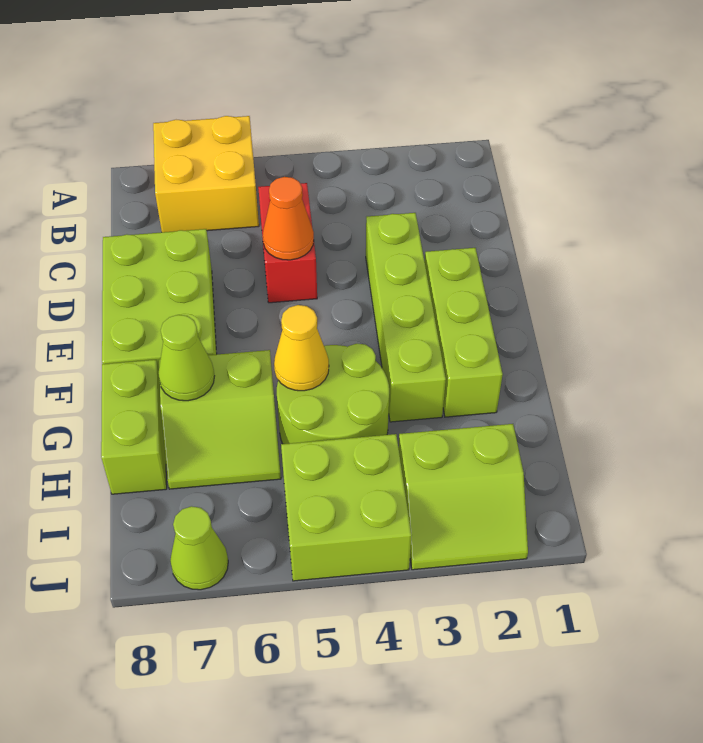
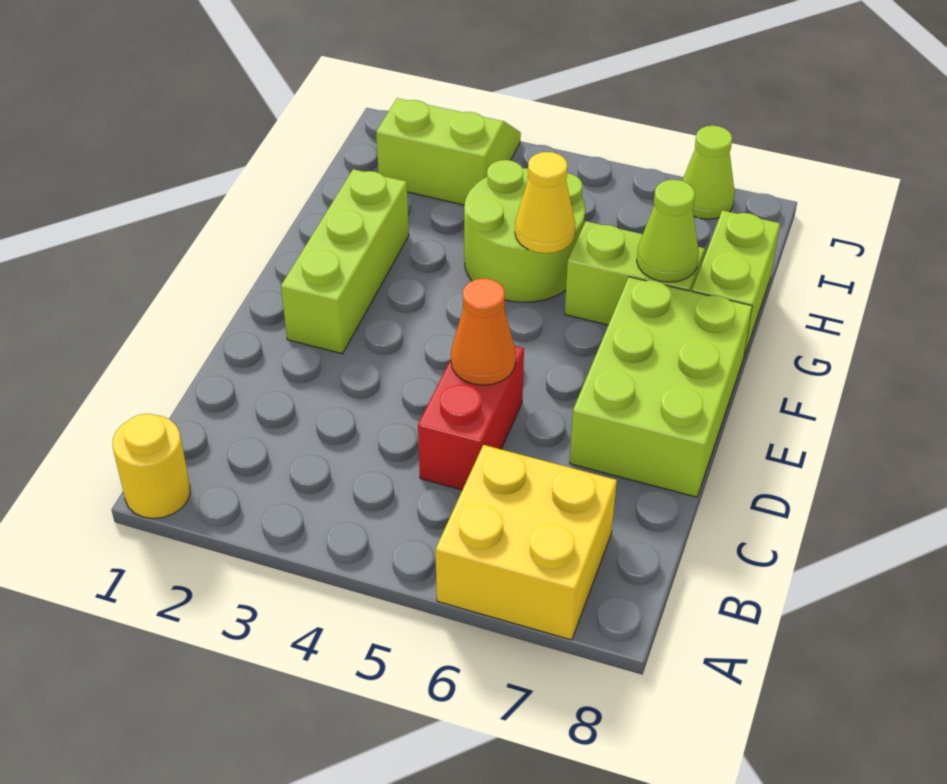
none -> yellow 1x1 round brick [113,414,190,519]
lime 1x4 brick [366,213,446,422] -> none
lime 2x2 brick [281,434,412,581] -> none

